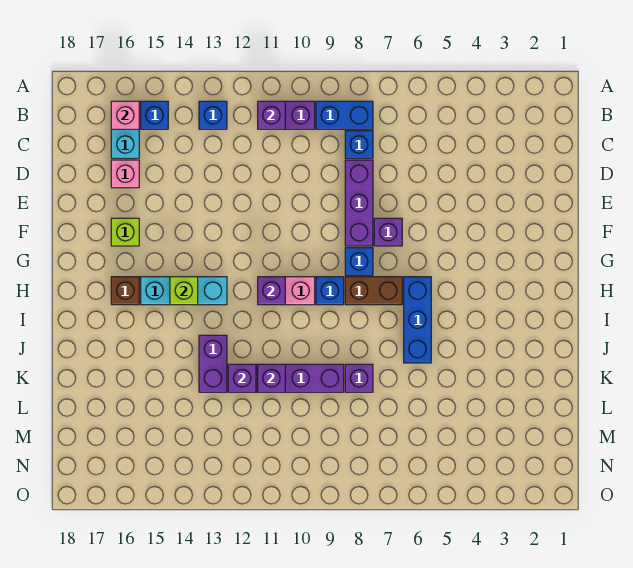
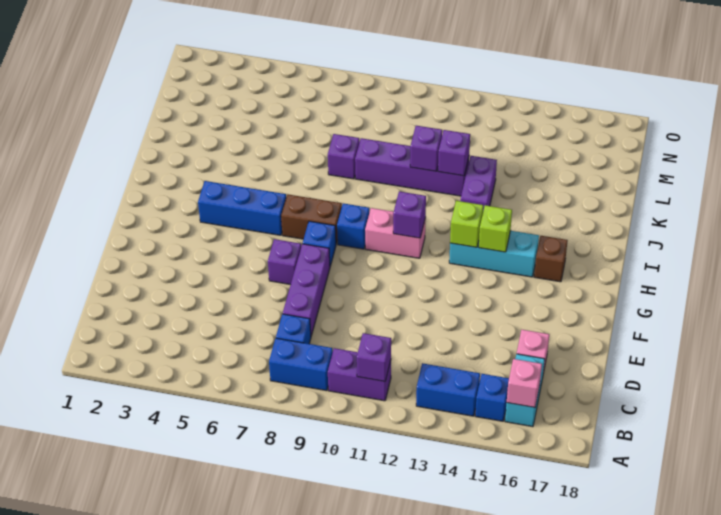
blue 1x1 brick [199,101,227,129] -> blue 1x2 brick [416,363,480,416]
lime 1x1 brick [111,218,139,246] -> lime 1x1 brick moved to [450,201,483,247]
blue 1x3 brick [404,277,431,363] -> blue 1x3 brick turned to [198,181,286,235]

